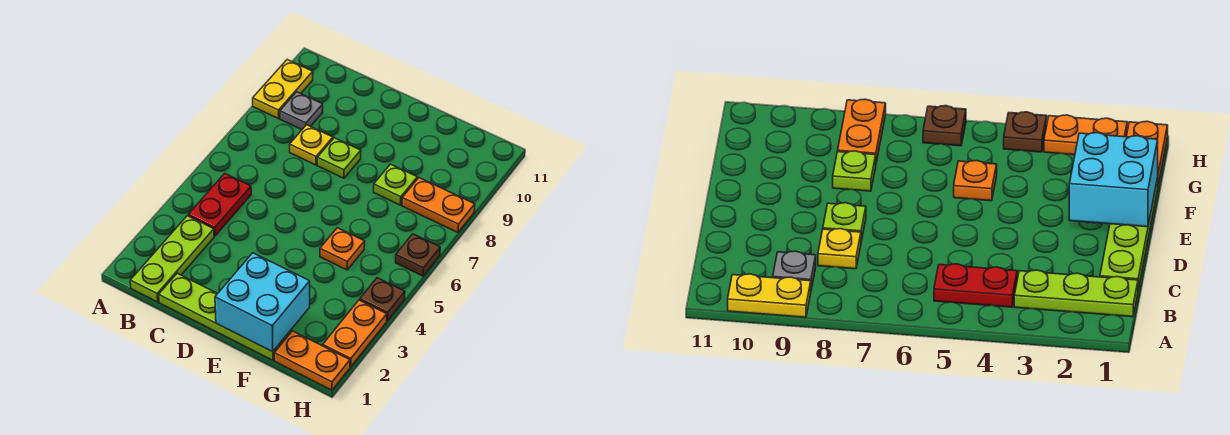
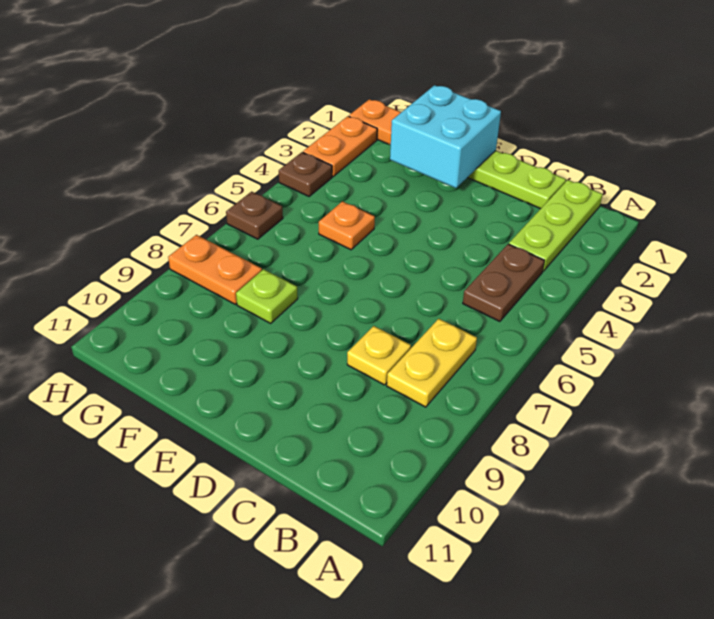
yellow 1x2 plate [253,60,313,119] -> yellow 1x2 plate moved to [387,319,477,407]
red 1x2 plate [188,173,251,236] -> brown 1x2 plate [463,244,544,322]
grey 1x1 plate [280,92,323,130] -> none
lime 1x1 plate [317,138,361,178] -> none

